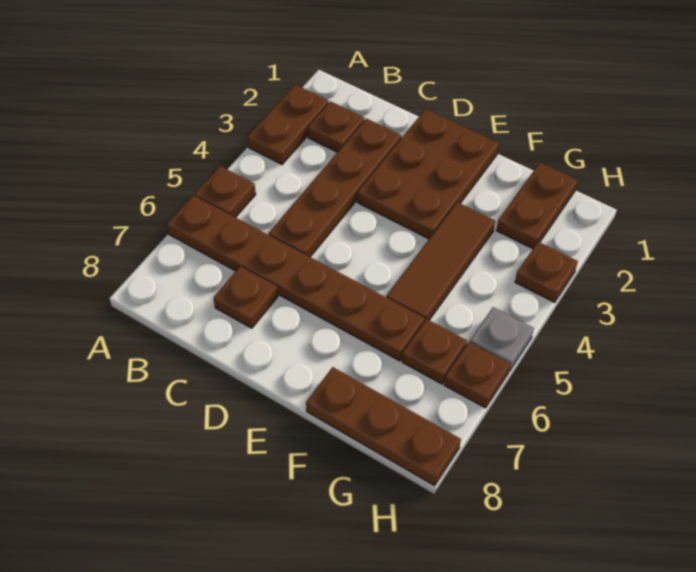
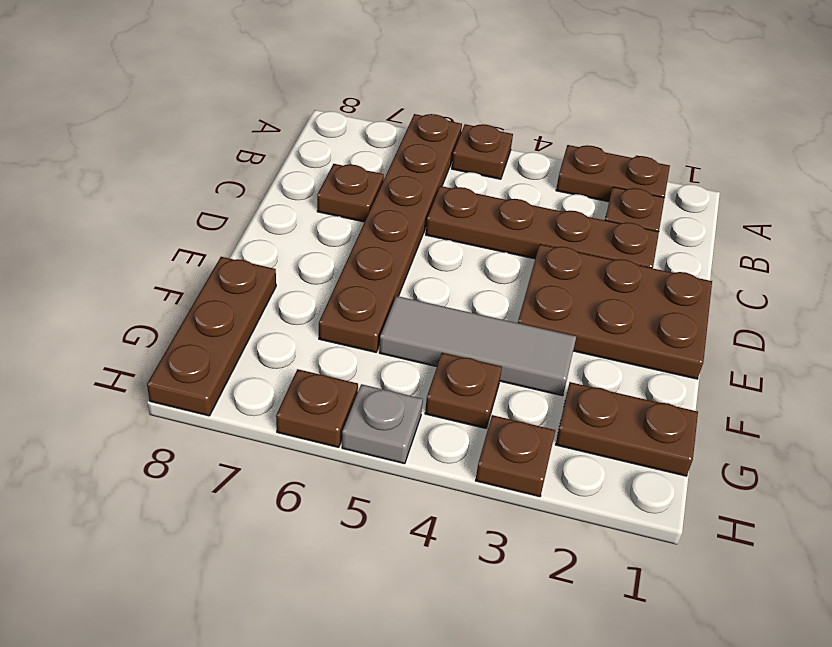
brown 1x3 tile [387,202,495,322] -> grey 1x3 tile [379,296,576,396]
brown 1x1 plate [402,319,467,384] -> brown 1x1 plate moved to [425,353,502,428]

